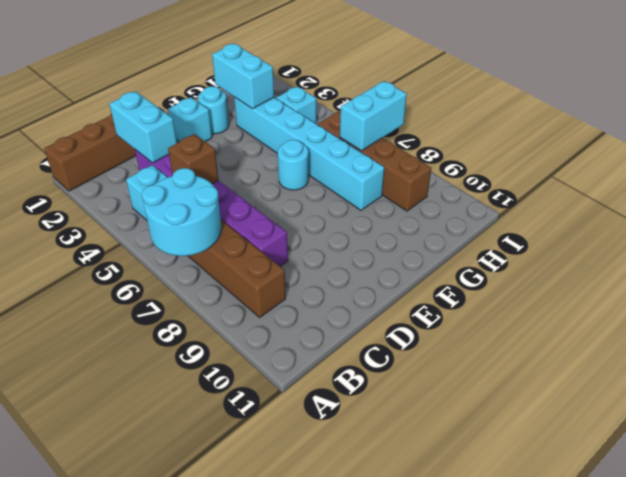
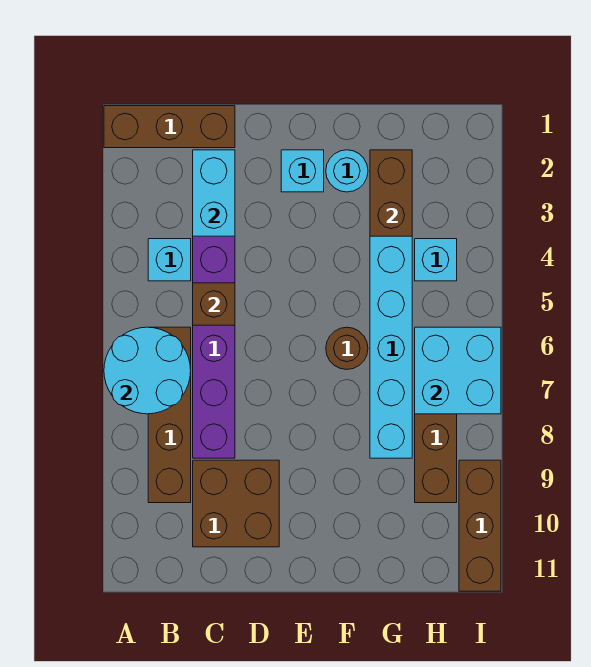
none -> brown 2x2 brick [193,460,279,547]
cyan 1x1 round brick [278,140,308,190] -> brown 1x1 round brick [326,327,368,369]
cyan 1x2 brick [212,44,274,109] -> brown 1x2 brick [370,150,412,236]
cyan 1x2 brick [340,81,407,151] -> cyan 2x2 brick [415,327,501,414]
none -> brown 1x3 brick [459,460,501,591]

